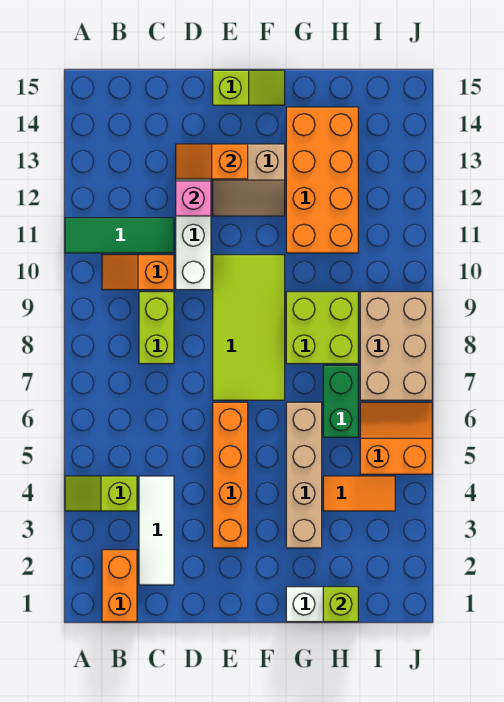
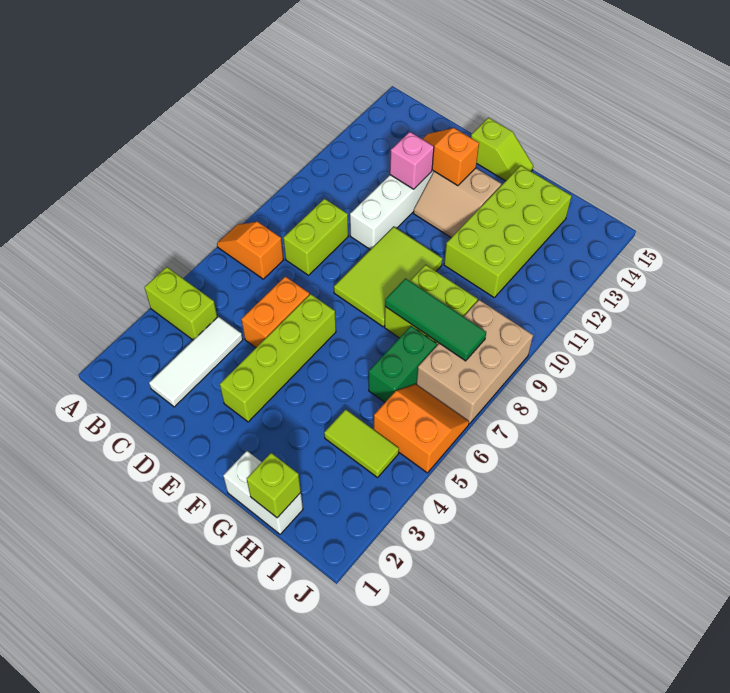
lime 1x2 slope [65,476,137,511] -> lime 1x2 brick [144,267,217,340]
green 1x3 tile [65,218,174,253] -> green 1x3 tile moved to [385,279,486,361]
orange 1x2 brick [102,550,137,622] -> orange 1x2 brick moved to [241,276,309,348]
orange 1x2 slope [102,255,174,290] -> orange 1x2 slope moved to [217,222,283,279]
orange 1x4 brick [213,402,248,548] -> lime 1x4 brick [220,294,336,422]
lime 2x4 tile [213,255,285,400] -> lime 2x3 tile [334,227,443,327]
tan 1x4 brick [286,402,322,548] -> none
orange 2x4 brick [286,107,358,253] -> lime 2x4 brick [444,166,572,297]
orange 1x2 tile [323,476,395,511] -> lime 1x2 tile [324,409,399,478]

